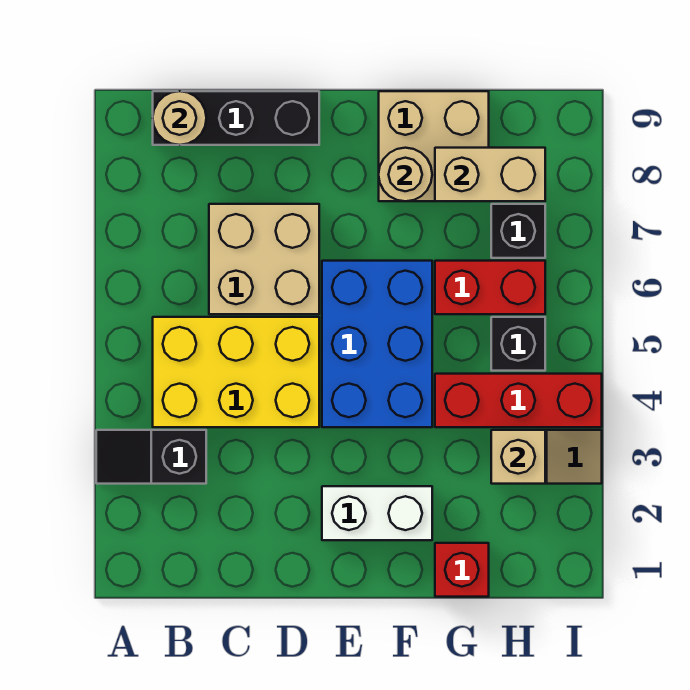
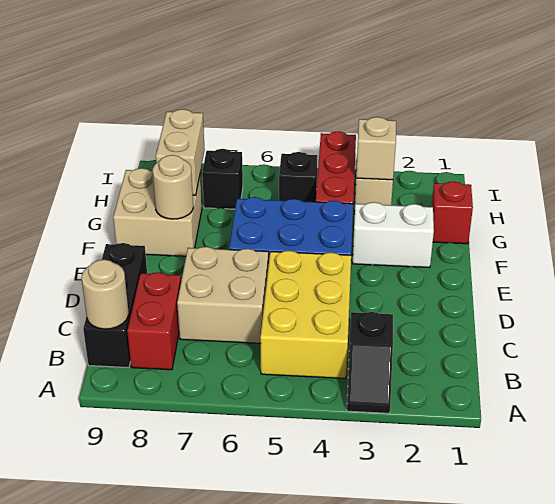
white 1x2 brick [322,486,432,540] -> white 1x2 brick turned to [352,202,434,268]
red 1x2 brick [435,261,545,314] -> red 1x2 brick moved to [127,272,181,370]

